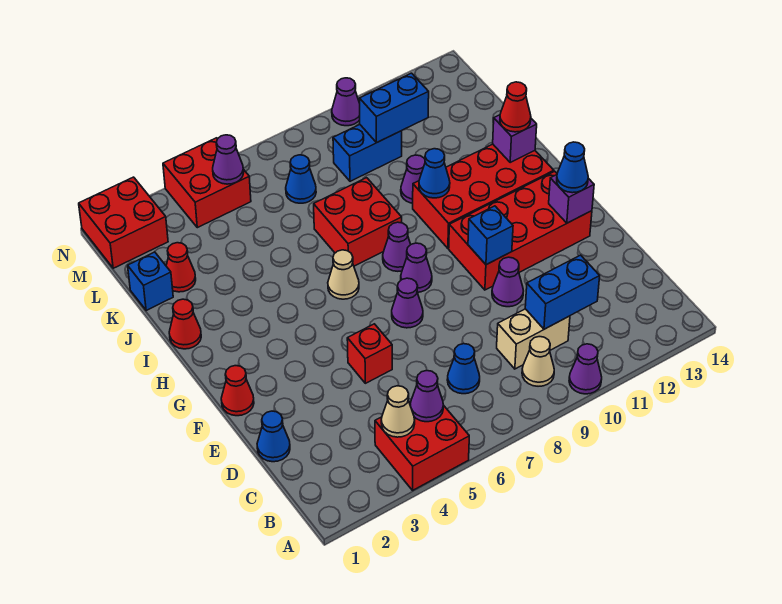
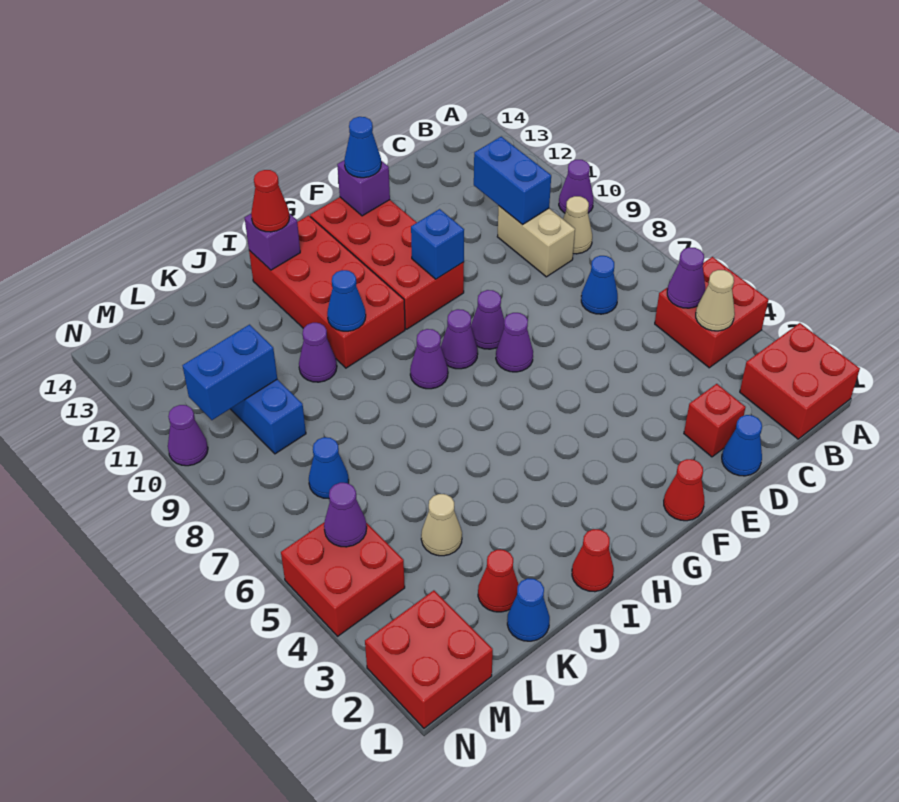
red 1x1 brick [347,324,392,383] -> red 1x1 brick moved to [684,384,746,457]
purple 1x1 cone [492,257,523,307] -> purple 1x1 cone moved to [471,290,504,349]
tan 1x1 cone [328,250,359,299] -> tan 1x1 cone moved to [421,494,462,556]
red 2x2 brick [314,178,402,266] -> red 2x2 brick moved to [740,323,860,439]
blue 1x1 brick [128,252,173,310] -> blue 1x1 cone [507,578,550,641]
blue 1x2 brick [359,73,429,143] -> blue 1x2 brick turned to [183,325,277,420]

